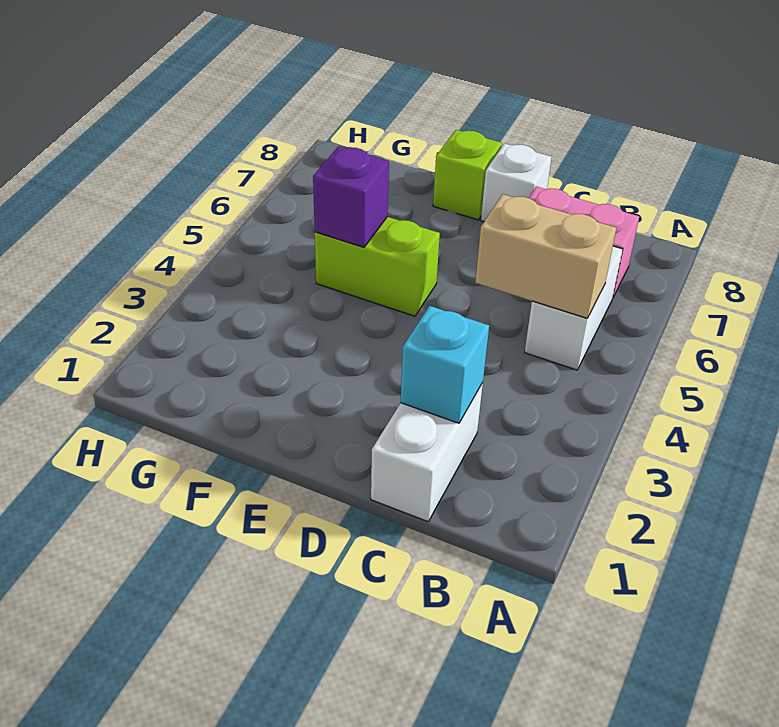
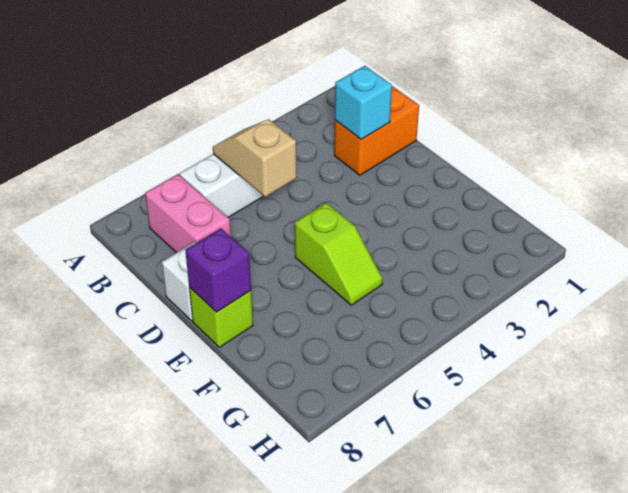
tan 1x2 brick [475,194,616,318] -> tan 1x2 slope [213,119,297,197]
white 1x2 brick [371,383,483,522] -> orange 1x2 brick [334,87,419,175]
lime 1x2 brick [315,217,440,316] -> lime 1x2 slope [295,203,382,305]
purple 1x1 brick [313,146,389,247] -> purple 1x1 brick moved to [185,228,251,312]

